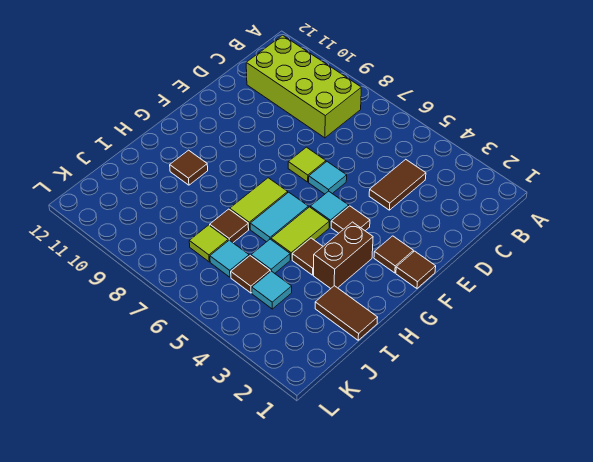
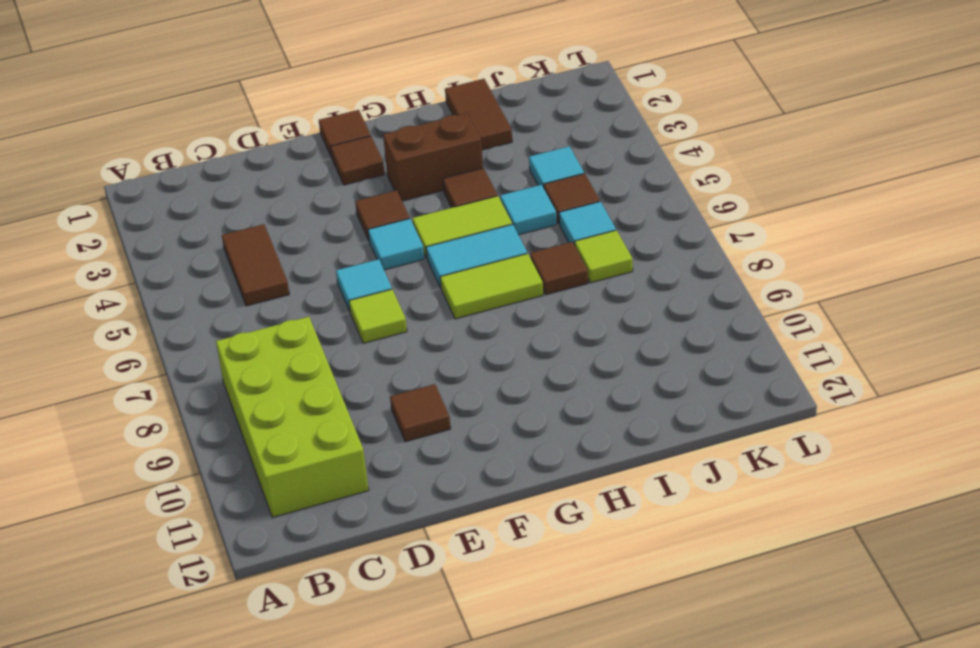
brown 1x2 tile [369,159,426,210] -> brown 1x2 tile turned to [222,224,289,306]
brown 1x1 tile [170,150,208,185] -> brown 1x1 tile moved to [390,384,451,442]

